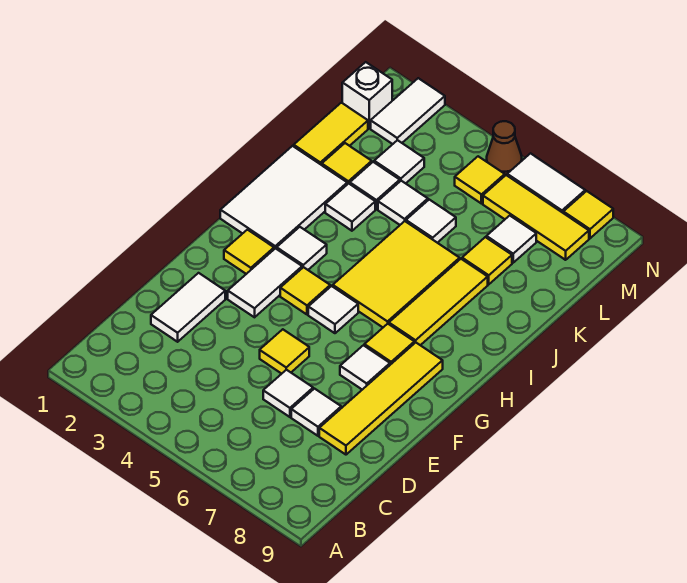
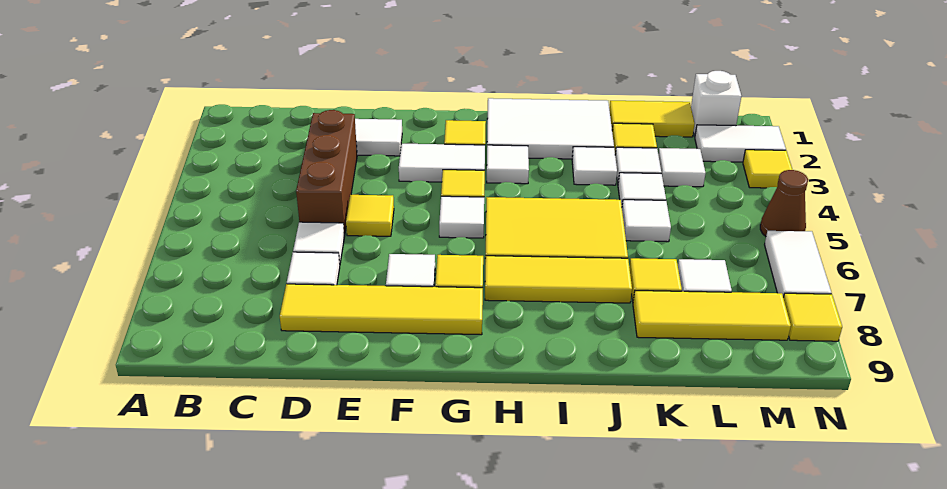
none -> brown 1x3 brick [296,110,357,235]
yellow 1x1 tile [455,156,505,203] -> yellow 1x1 tile moved to [743,150,792,188]
yellow 1x3 tile [483,175,589,260] -> yellow 1x3 tile turned to [633,291,791,340]

